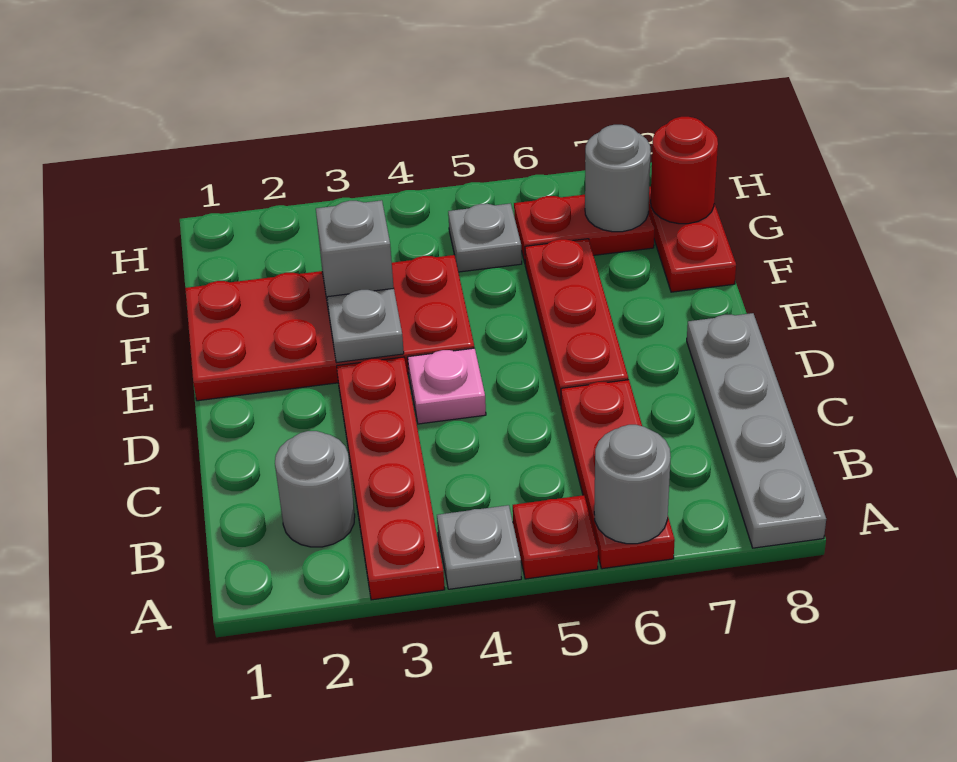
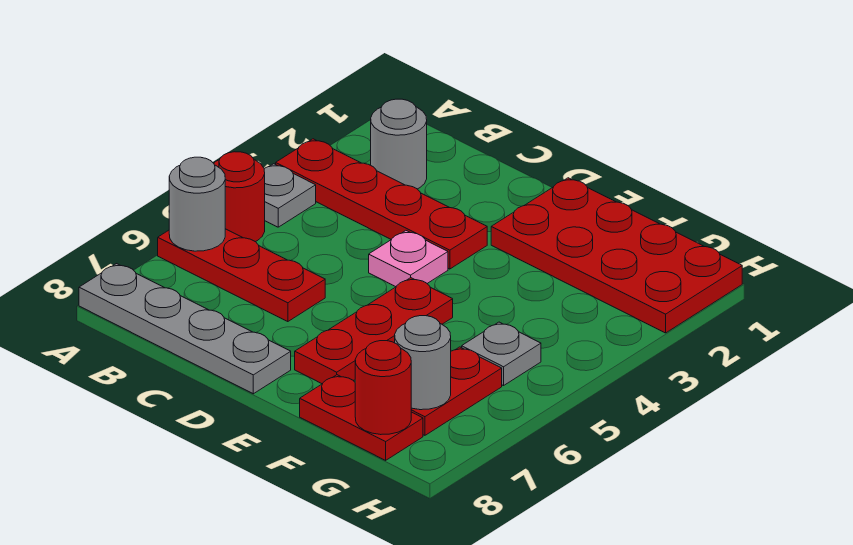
red 1x1 plate [513,495,598,579] -> red 1x1 round brick [214,152,265,242]
red 1x3 plate [525,239,628,405] -> red 1x3 plate turned to [295,278,453,384]
red 2x4 plate [185,255,474,401] -> red 2x4 plate turned to [491,178,742,333]
grey 1x1 plate [327,288,404,363] -> none
grey 1x1 brick [316,200,394,305] -> none

